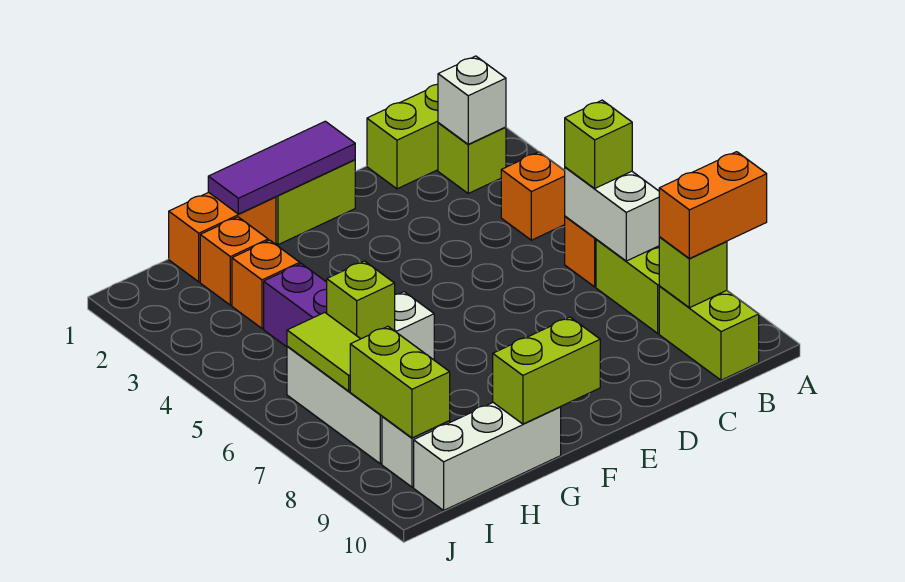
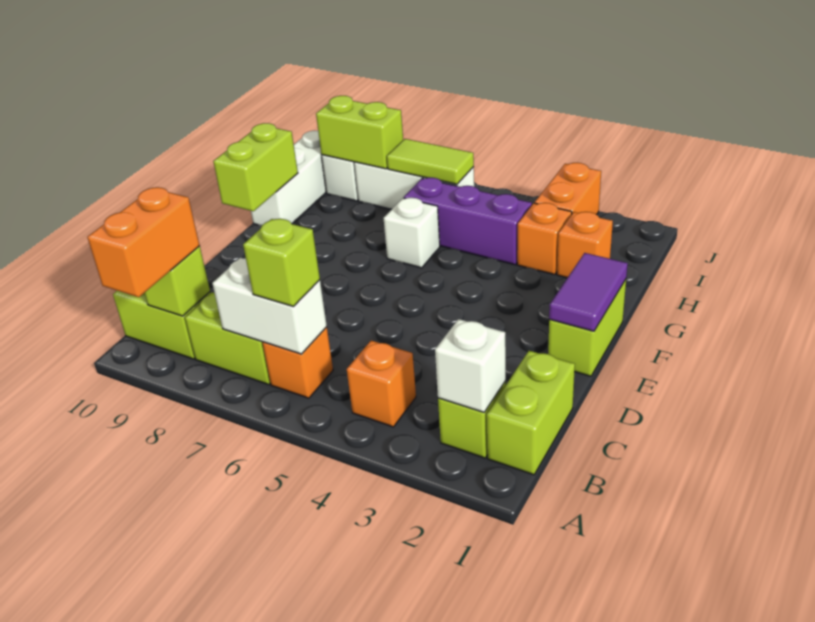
purple 1x3 tile [208,121,355,214] -> purple 1x2 tile [549,253,628,331]
orange 1x2 brick [169,192,276,282] -> orange 1x2 brick moved to [535,163,601,215]
lime 1x1 brick [327,261,395,339] -> none

